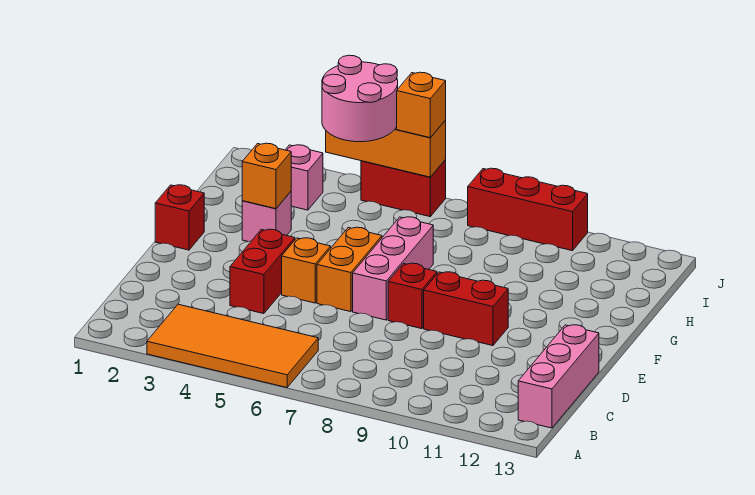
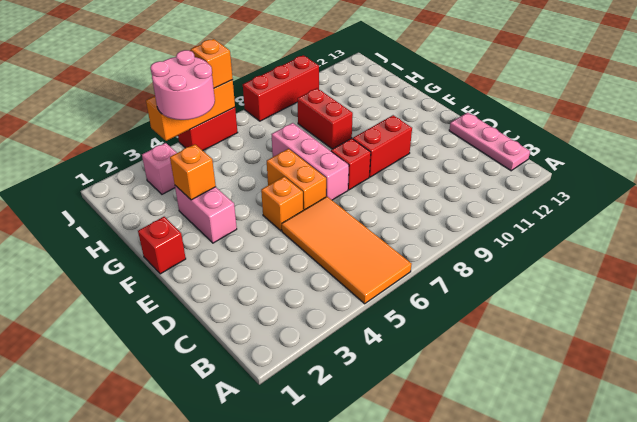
orange 2x4 tile [147,304,318,387] -> orange 2x4 tile turned to [282,197,412,304]
pink 1x3 brick [518,325,599,428] -> pink 1x3 plate [449,112,530,171]
red 1x2 brick [230,229,295,314] -> red 1x2 brick moved to [297,88,353,149]
pink 1x1 brick [242,192,291,242] -> pink 1x2 brick [175,186,237,243]

